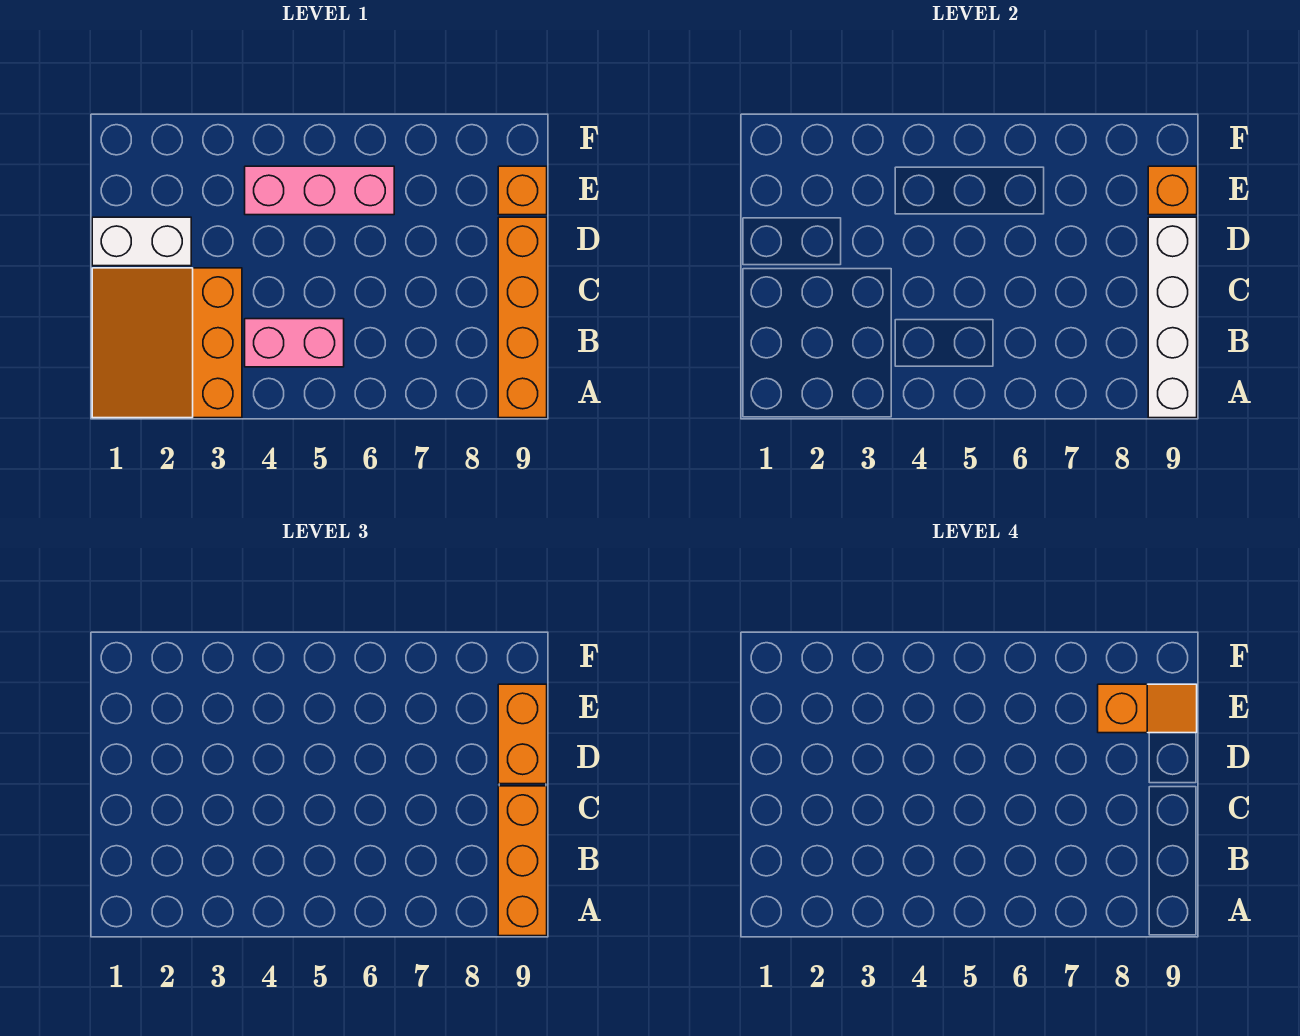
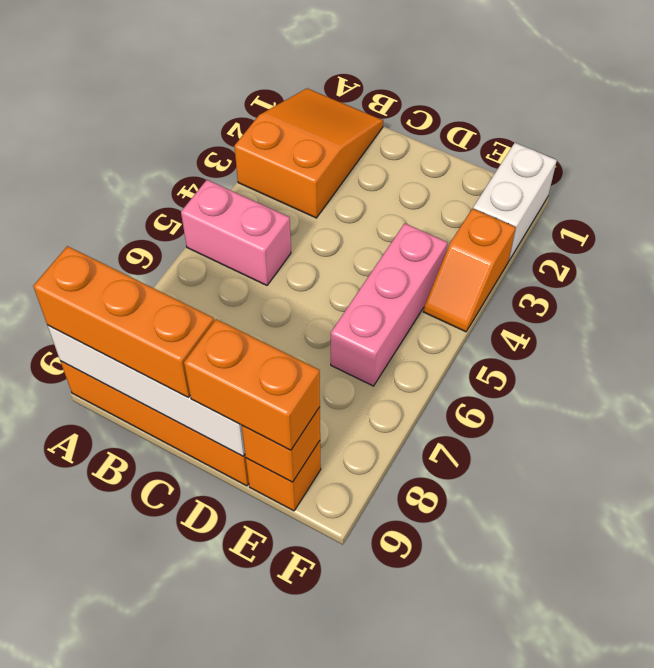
orange 3x3 slope [92,268,242,418] -> orange 2x3 slope [234,88,383,218]
pink 1x2 brick [245,319,344,367] -> pink 1x2 brick turned to [181,180,291,285]
white 1x2 brick [92,217,191,266] -> white 1x2 brick moved to [473,143,557,260]
orange 1x2 slope [1098,684,1197,733] -> orange 1x2 slope moved to [424,209,516,332]

